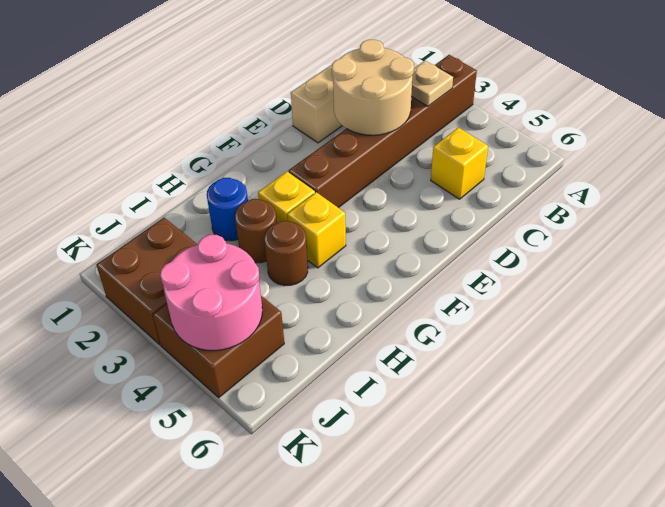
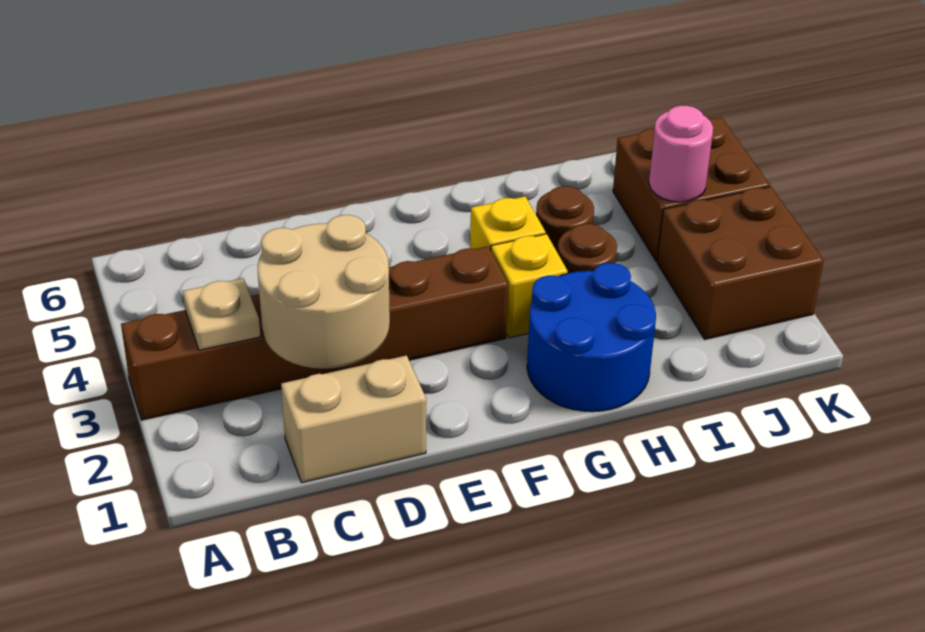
yellow 1x1 brick [431,128,488,199] -> none
blue 1x1 round brick [207,178,248,241] -> blue 2x2 round brick [527,263,656,412]
pink 2x2 round brick [160,235,262,351] -> pink 1x1 round brick [649,106,713,202]

